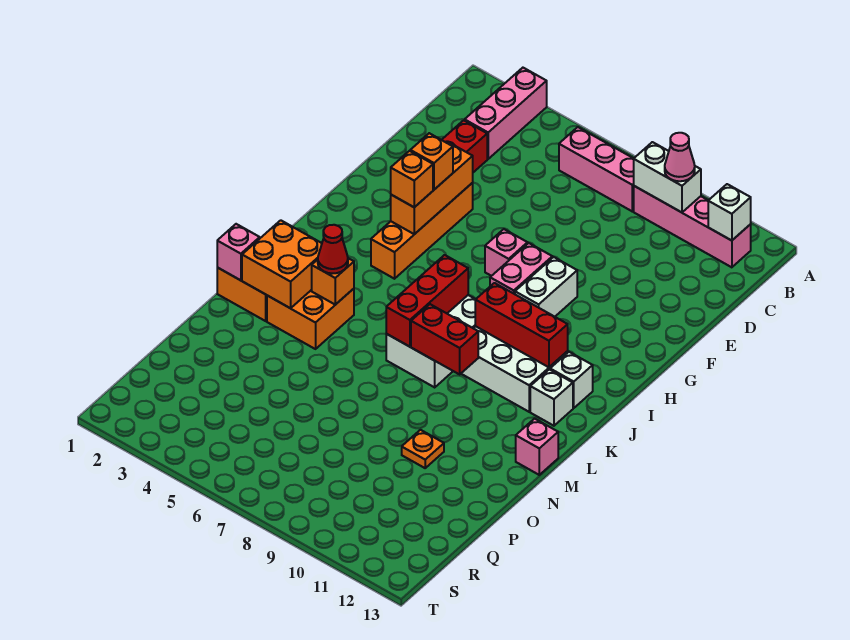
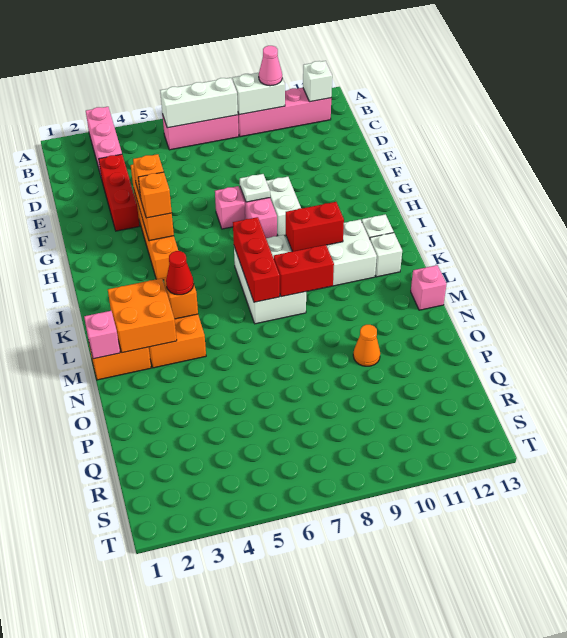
none -> white 1x3 brick [160,78,238,128]
none -> white 1x1 plate [240,174,270,202]
red 1x3 brick [475,283,568,367] -> red 1x2 brick [286,202,344,251]
orange 1x1 plate [402,430,444,468] -> orange 1x1 cone [353,325,380,366]

